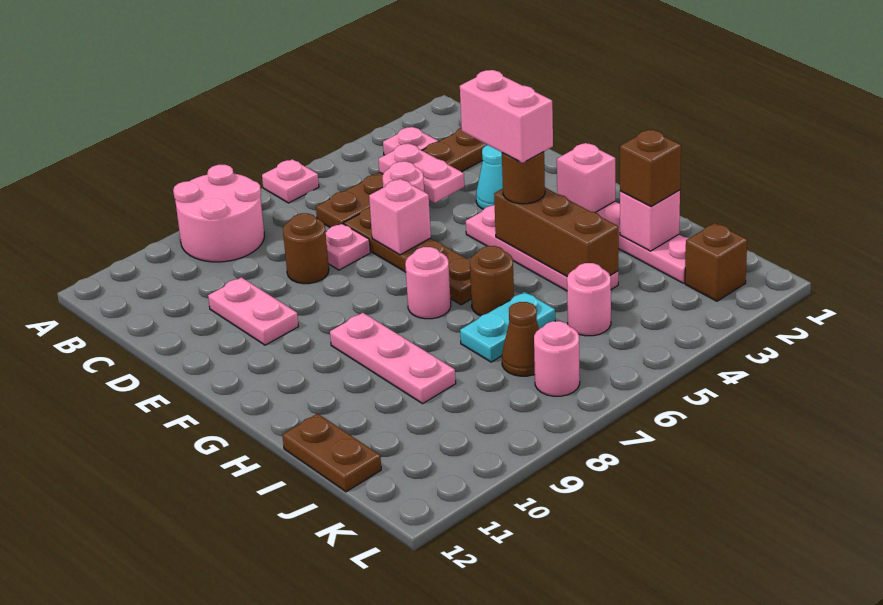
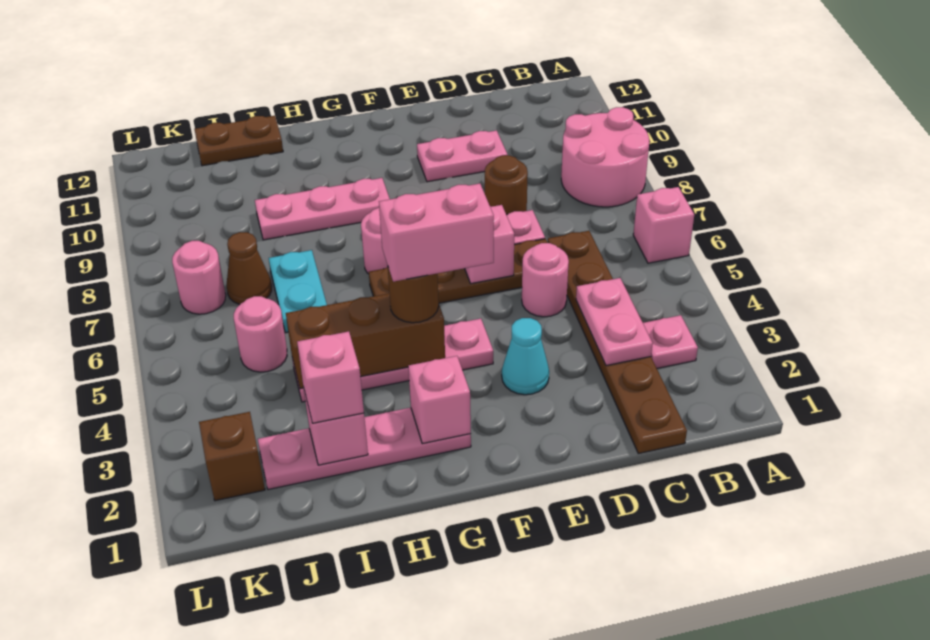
pink 1x1 plate [262,159,319,203] -> pink 1x1 brick [633,187,694,263]
pink 1x2 plate [379,143,464,203] -> pink 1x2 plate turned to [576,278,653,366]
brown 1x1 round brick [470,246,514,316] -> none
brown 1x1 brick [620,129,681,207] -> pink 1x1 brick [297,331,364,423]

